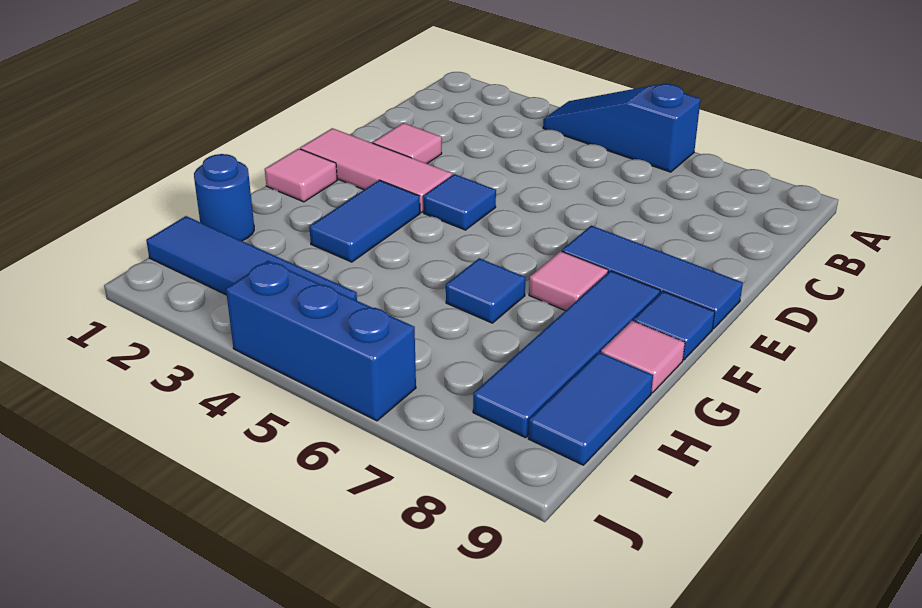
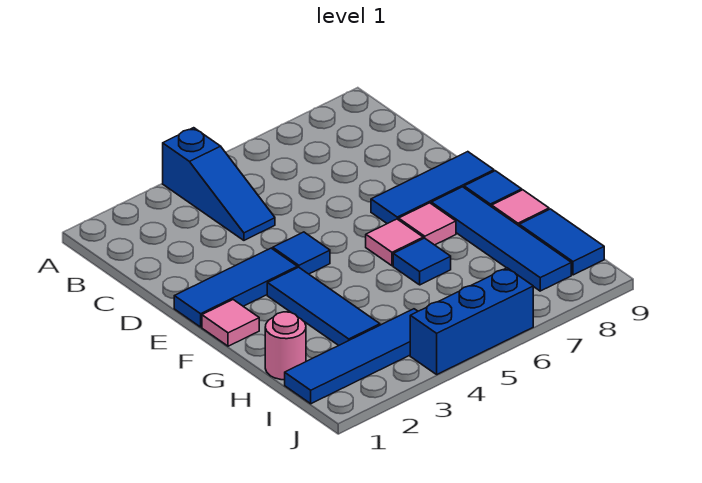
blue 1x3 slope [543,84,701,172] -> blue 1x3 slope turned to [163,128,275,240]
pink 1x1 tile [373,123,442,164] -> pink 1x1 tile moved to [366,219,423,266]
pink 1x3 tile [300,128,452,213] -> blue 1x3 tile [174,248,297,327]
blue 1x2 tile [309,180,420,262] -> blue 1x3 tile [267,267,380,346]
blue 1x1 round brick [194,154,254,241] -> pink 1x1 round brick [265,312,306,380]

